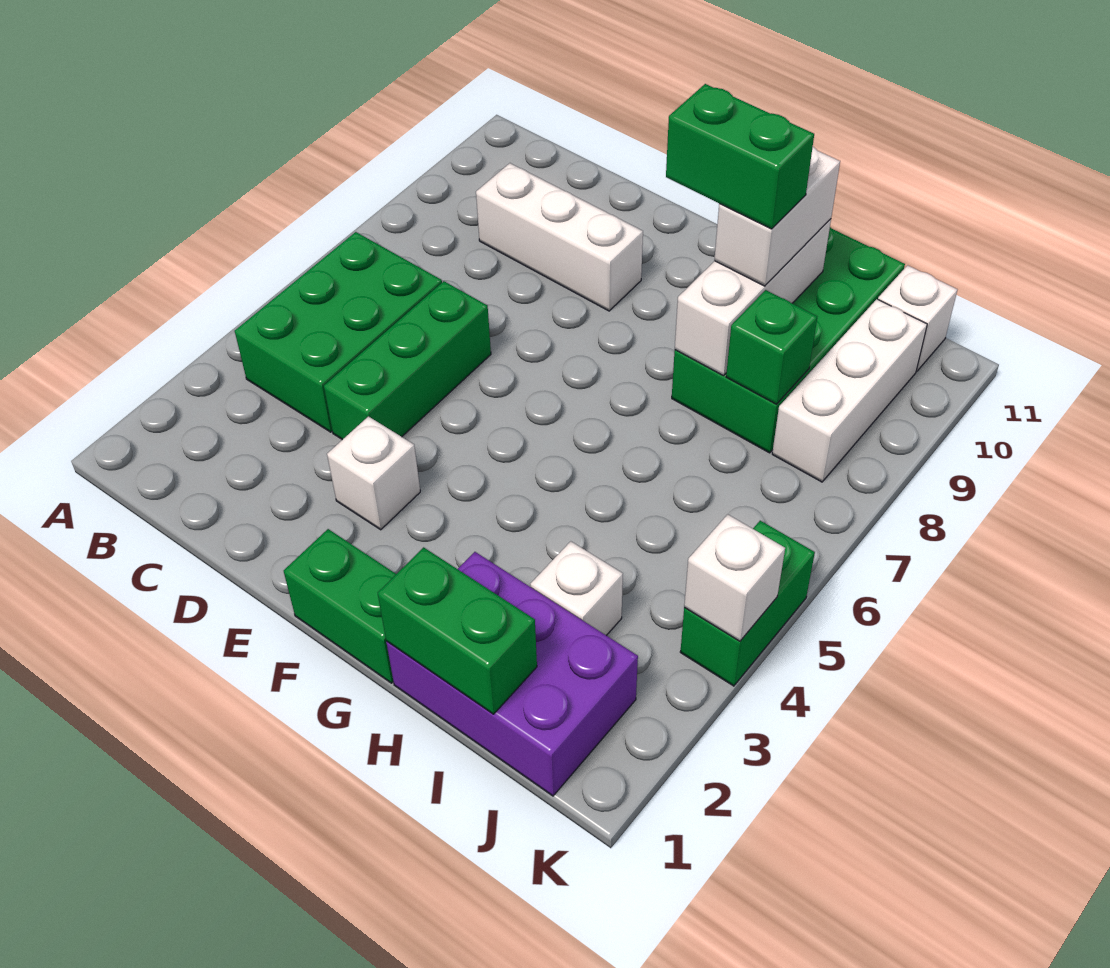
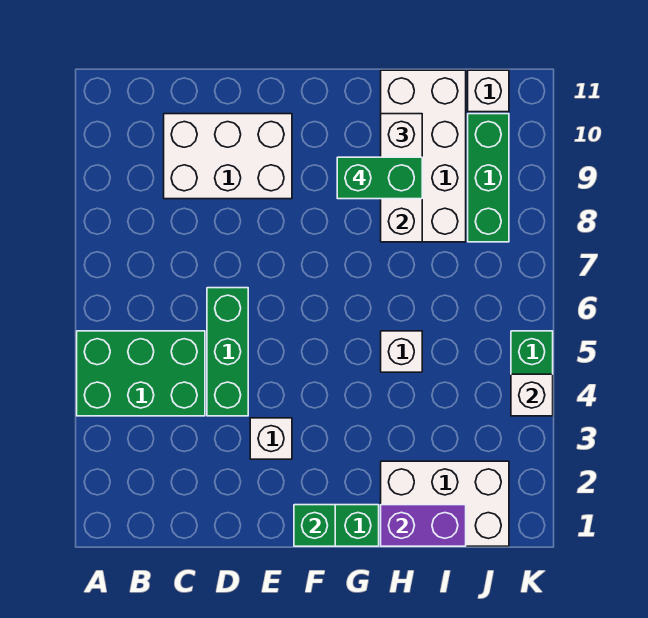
green 2x3 brick [235,232,442,432] -> green 2x3 brick turned to [77,331,205,416]
white 1x3 brick [476,163,643,311] -> white 2x3 brick [164,114,292,199]
purple 2x3 brick [386,552,638,796] -> white 2x3 brick [381,461,509,546]
green 1x2 brick [378,547,537,714] -> purple 1x2 brick [381,505,466,546]
green 2x4 brick [672,227,905,453] -> white 2x4 brick [381,70,466,242]
white 1x1 brick [530,541,623,636] -> white 1x1 brick moved to [381,331,422,372]
green 1x1 brick [726,290,817,404] -> green 1x1 brick moved to [294,505,335,546]
white 1x3 brick [772,299,927,482] -> green 1x3 brick [468,114,509,242]

